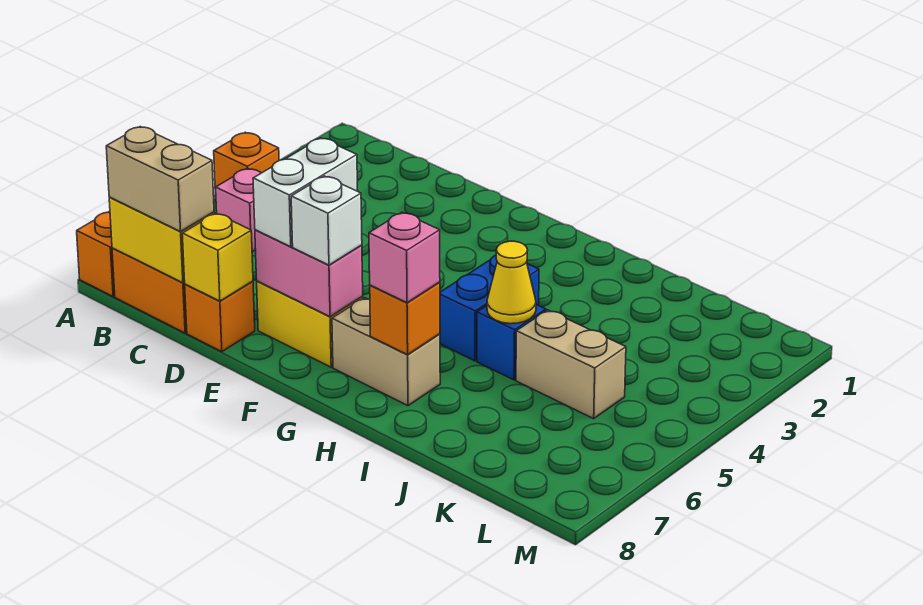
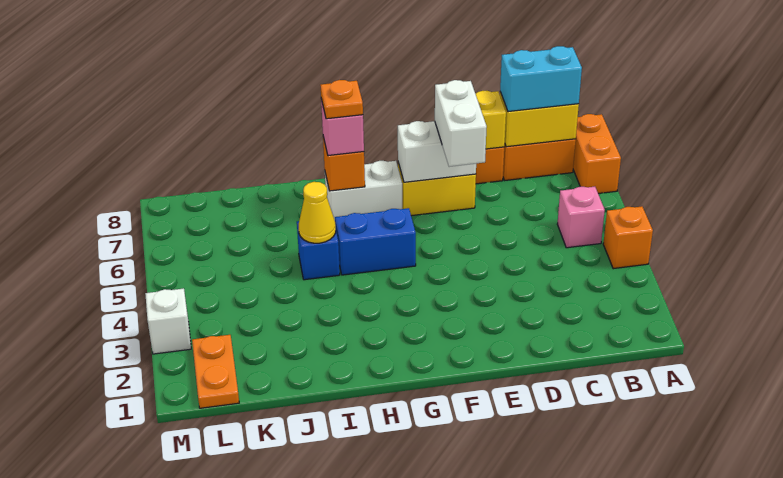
tan 1x2 brick [106,127,214,232] -> cyan 1x2 brick [500,46,582,112]
pink 1x2 brick [255,230,363,317] -> white 1x2 brick [398,121,476,182]
white 1x1 brick [291,176,362,265] -> white 1x1 brick moved to [145,288,191,354]
tan 1x2 brick [332,298,440,406] -> white 1x2 brick [325,161,402,220]
blue 1x2 brick [440,255,539,361] -> blue 1x2 brick turned to [335,208,416,275]
none -> orange 1x1 plate [321,80,363,119]
tan 1x2 brick [516,310,626,419] -> none
none -> orange 1x2 plate [192,335,239,408]

